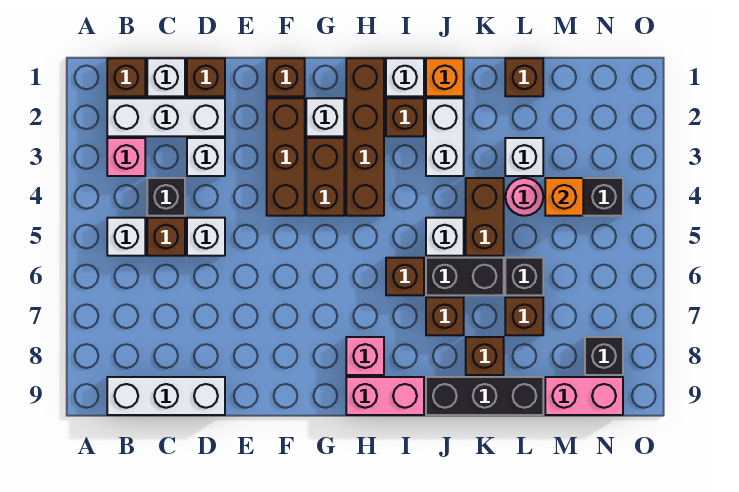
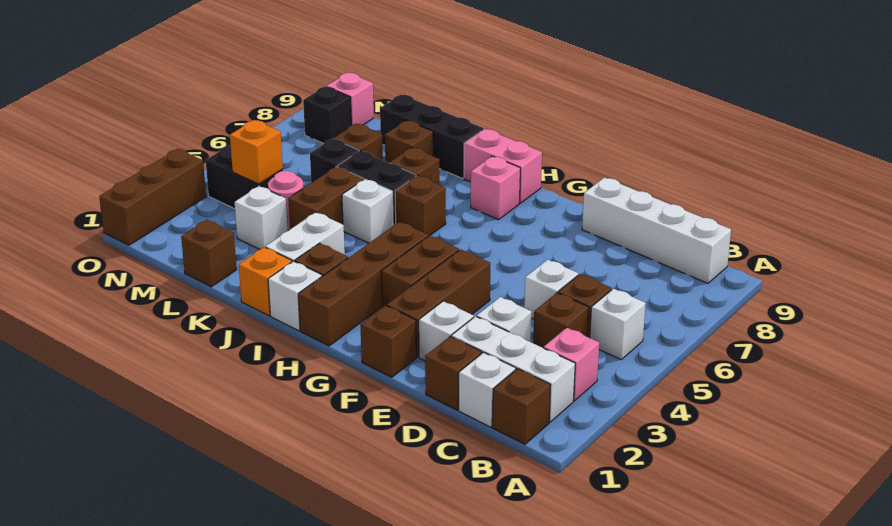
white 1x3 brick [107,377,225,415] -> white 1x4 brick [582,177,731,283]
black 1x1 brick [147,178,185,216] -> brown 1x1 brick [533,293,589,348]
white 1x1 brick [306,98,344,136] -> white 1x1 brick moved to [419,301,474,361]
pink 1x2 brick [545,377,623,415] -> pink 1x1 brick [326,73,374,125]
none -> brown 1x3 brick [99,149,206,245]

